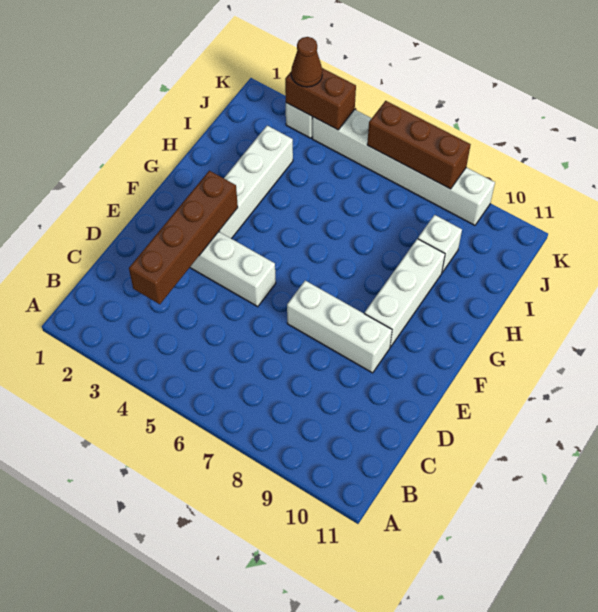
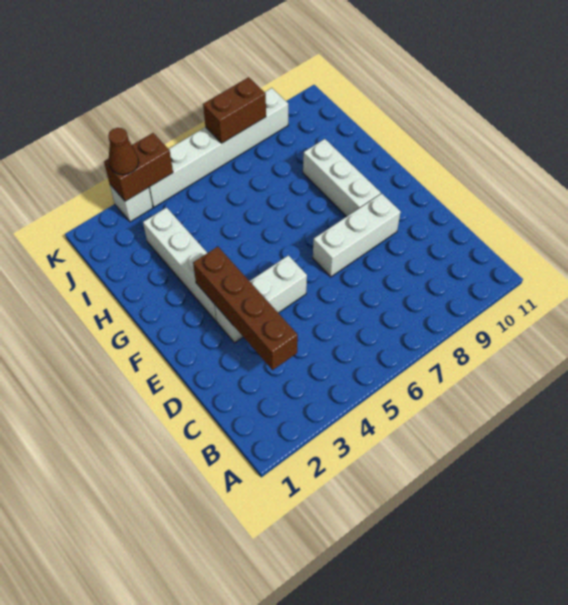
white 1x1 brick [418,215,462,272] -> none
brown 1x3 brick [367,101,471,189] -> brown 1x2 brick [203,77,266,143]

